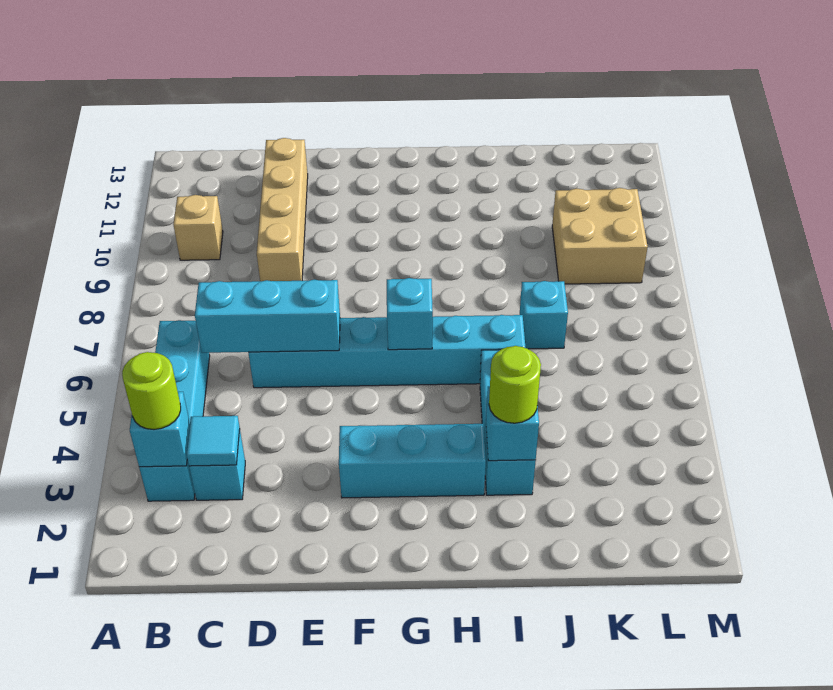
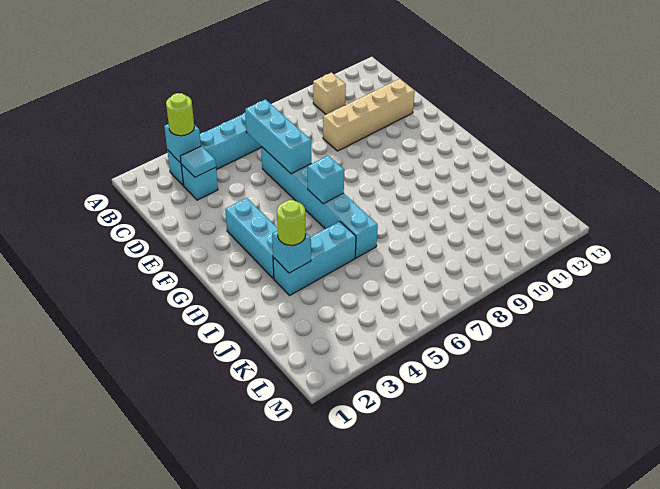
cyan 1x1 brick [520,281,568,349] -> none
tan 2x2 brick [552,188,648,284] -> none

